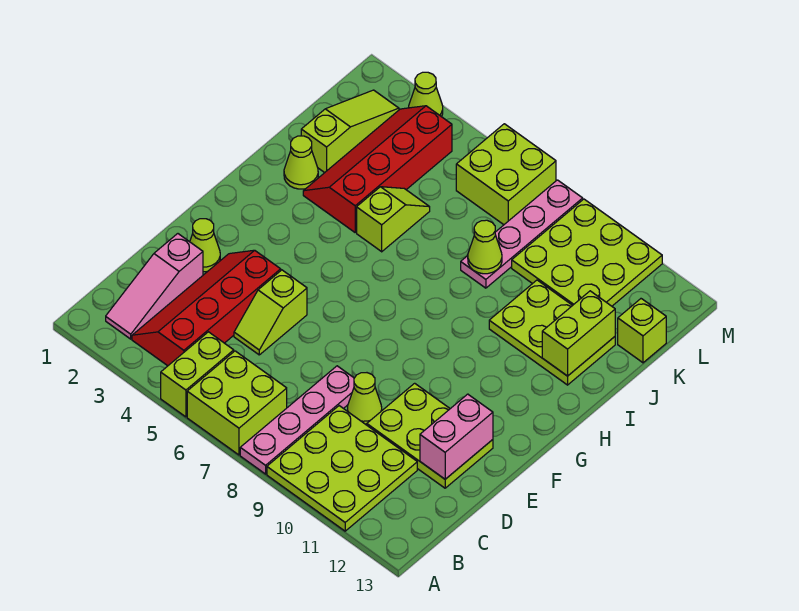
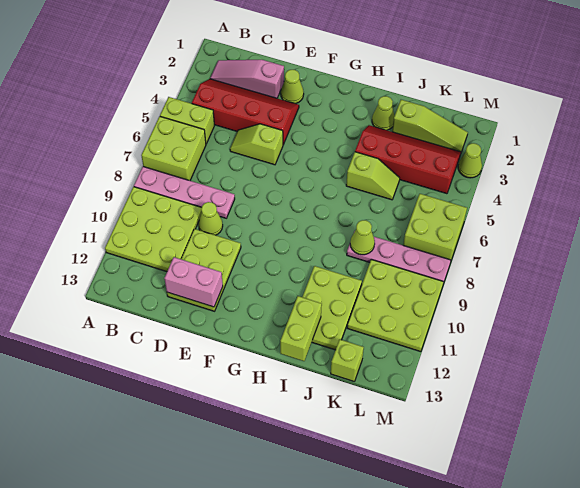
lime 1x2 brick [542,291,615,376] -> lime 1x2 brick turned to [280,296,322,361]

